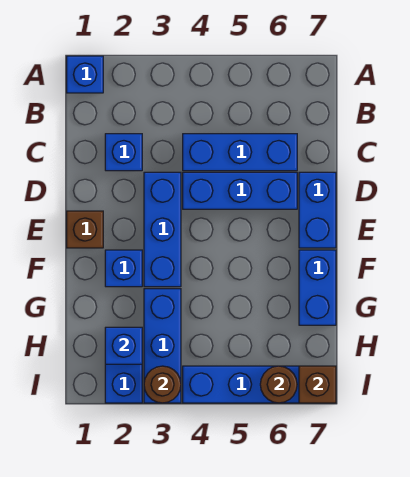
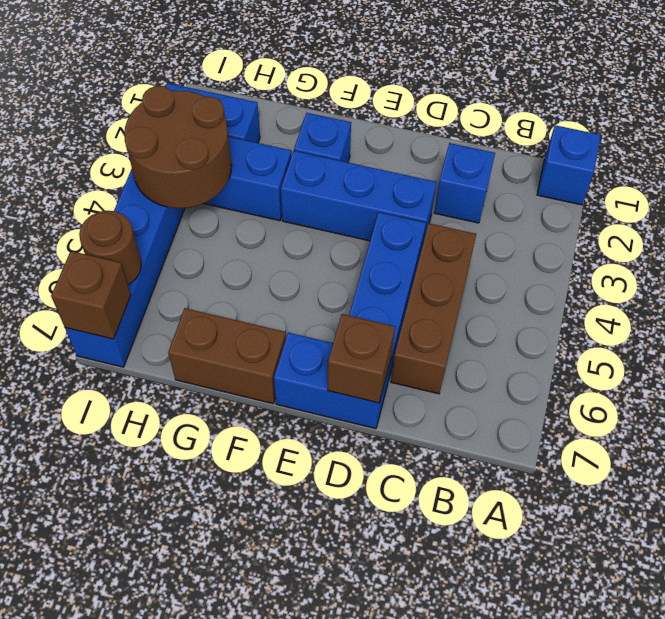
blue 1x3 brick [183,134,297,171] -> brown 1x3 brick [391,223,476,394]
brown 1x1 brick [67,211,103,248] -> brown 1x1 brick moved to [328,314,395,403]
blue 1x2 brick [299,250,336,325] -> brown 1x2 brick [168,308,286,403]
blue 1x1 brick [105,327,142,364] -> none
brown 1x1 round brick [144,366,181,403] -> brown 2x2 round brick [124,86,232,208]

